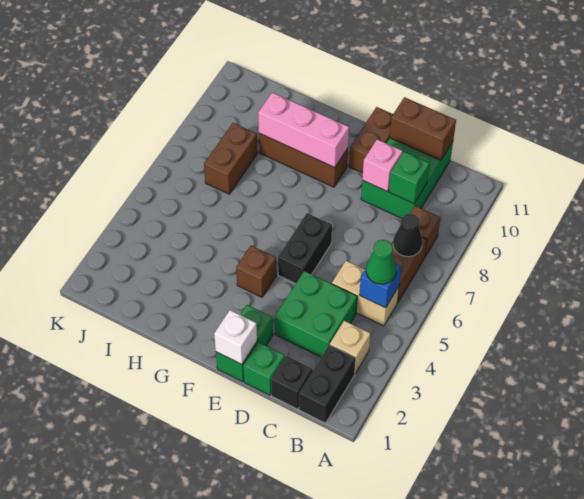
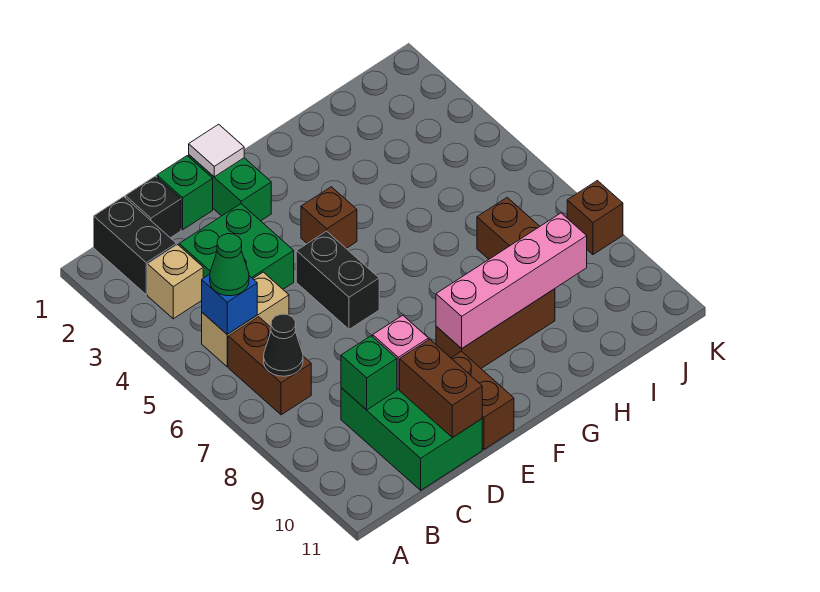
brown 1x1 brick [410,206,440,257] -> brown 1x1 brick moved to [567,181,623,255]
brown 1x2 brick [390,97,456,160] -> brown 1x2 brick turned to [400,339,482,438]
white 1x1 brick [214,310,257,364] -> white 1x1 tile [189,124,244,177]
pink 1x3 brick [258,93,349,168] -> pink 1x4 brick [436,213,587,349]

